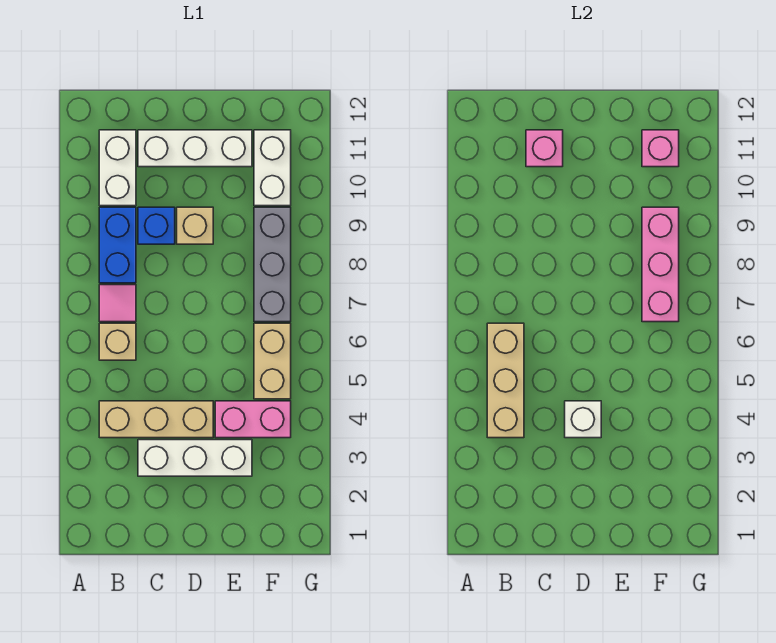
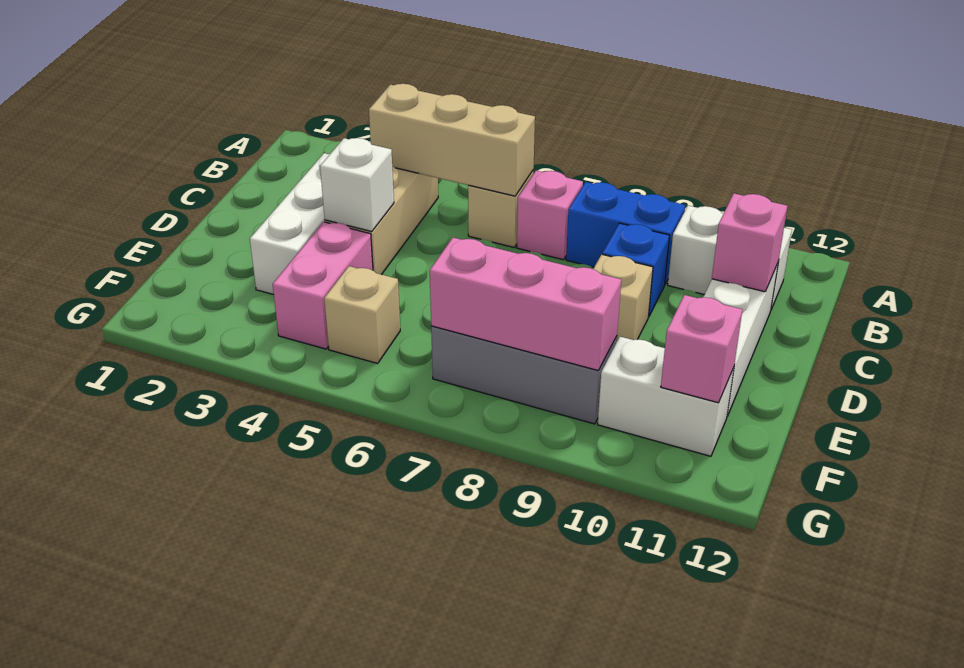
pink 1x1 tile [99,285,136,322] -> pink 1x1 brick [517,171,583,260]
tan 1x2 brick [254,323,291,399] -> tan 1x1 brick [324,266,400,363]

